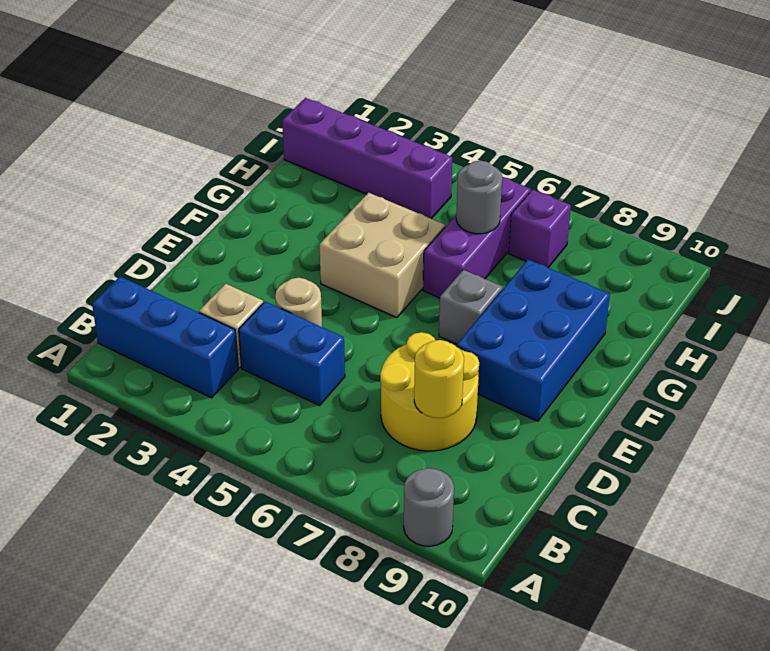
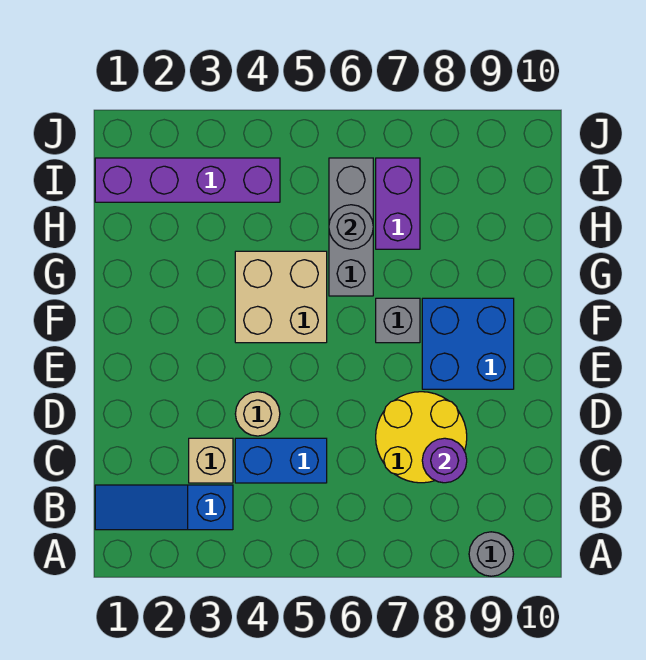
blue 1x3 brick [92,276,238,398] -> blue 1x3 slope [95,485,233,530]
yellow 1x1 round brick [414,340,464,418] -> purple 1x1 round brick [422,438,467,483]
blue 2x3 brick [457,260,610,421] -> blue 2x2 brick [422,298,514,389]
purple 1x3 brick [423,177,531,298] -> grey 1x3 brick [329,158,373,296]
purple 1x1 brick [509,190,571,267] -> purple 1x2 brick [376,158,420,249]

